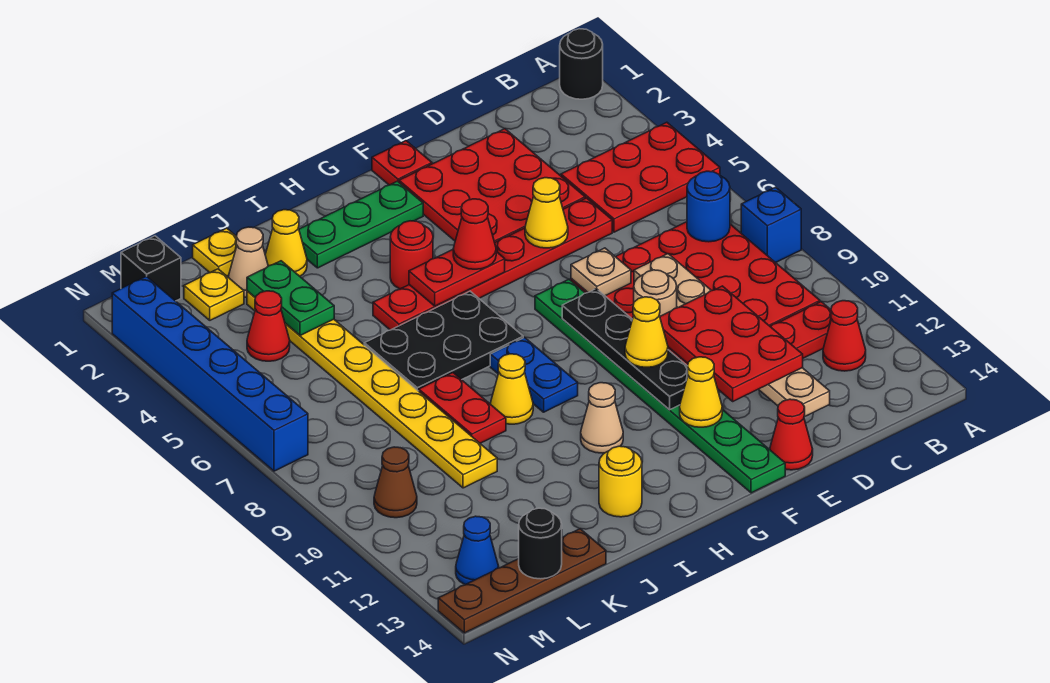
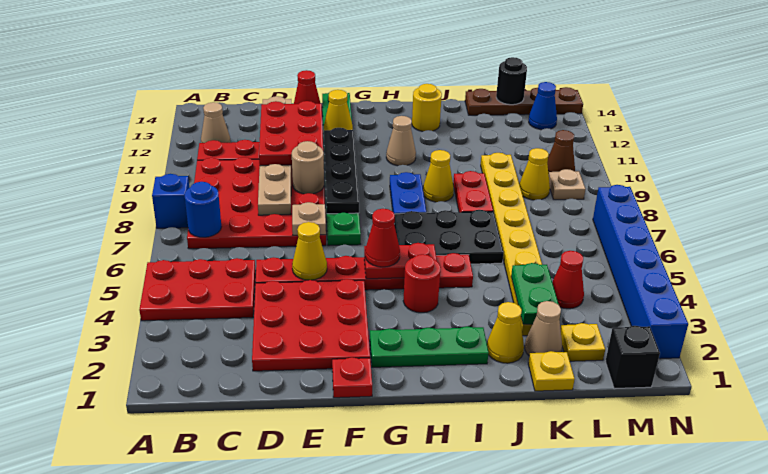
black 1x1 round brick [560,29,603,99] -> none
red 1x1 cone [823,301,866,371] -> tan 1x1 cone [201,102,231,143]
yellow 1x1 cone [625,297,668,367] -> yellow 1x1 cone moved to [519,148,550,200]
none -> tan 1x1 plate [549,169,585,200]

